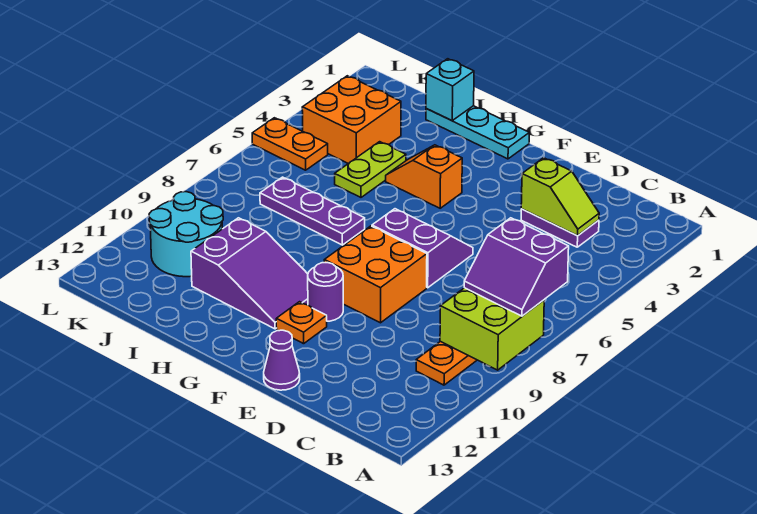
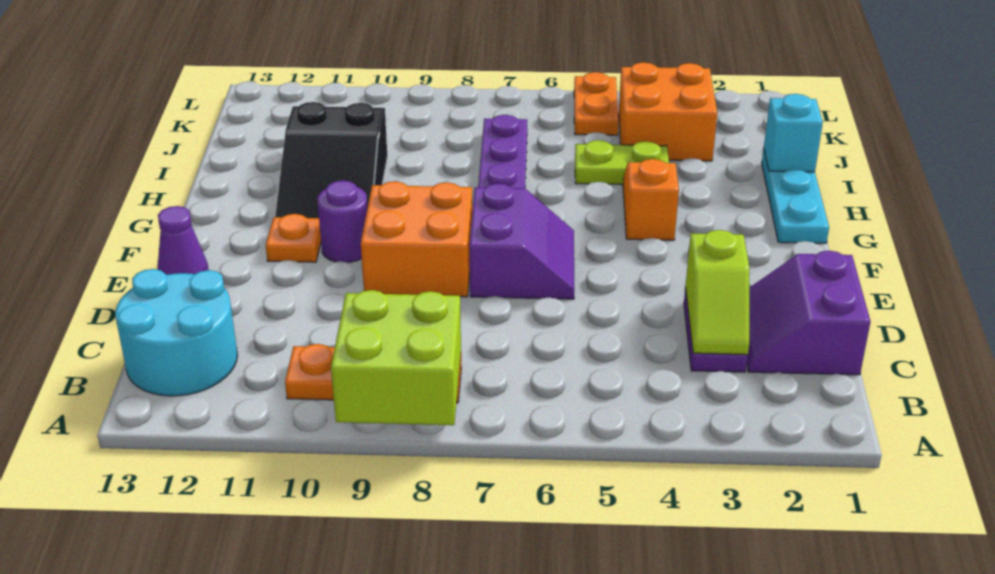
purple 2x2 slope [464,218,569,316] -> purple 2x2 slope moved to [747,251,871,375]
purple 2x3 slope [191,218,308,329] -> black 2x3 slope [275,102,387,218]
cyan 2x2 round brick [149,192,223,277] -> cyan 2x2 round brick moved to [115,269,238,396]

